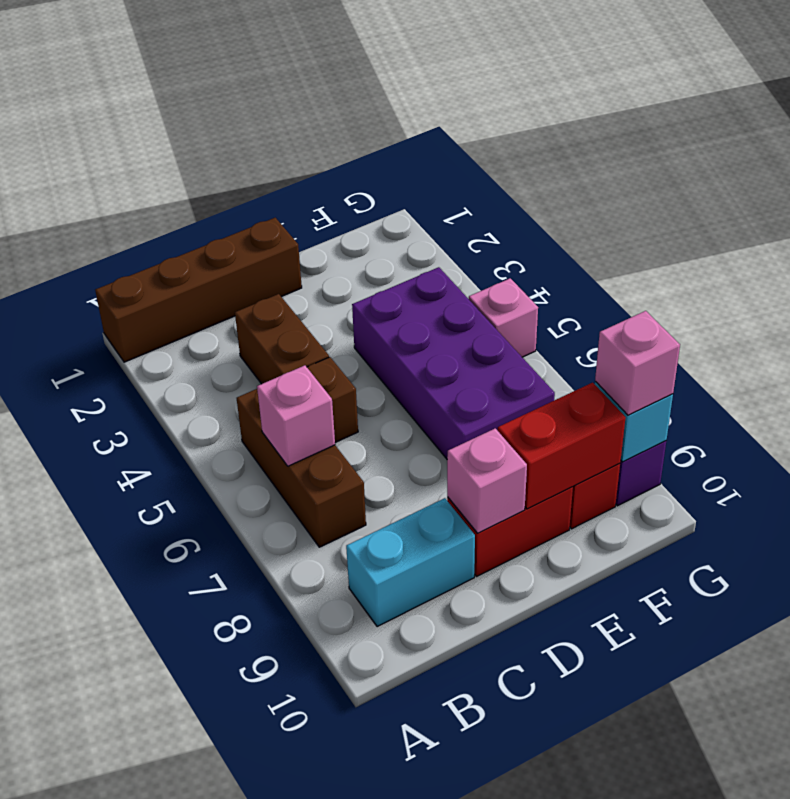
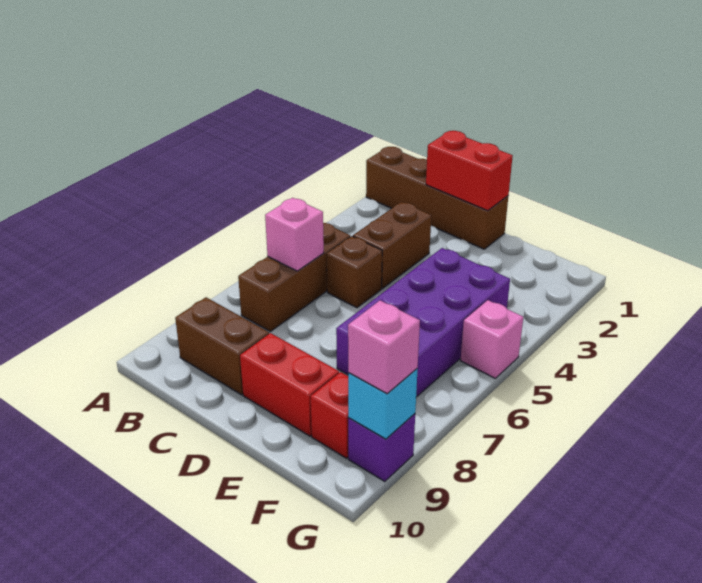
cyan 1x2 brick [346,498,475,627] -> brown 1x2 brick [175,297,269,395]
pink 1x1 brick [447,428,527,533] -> none
red 1x2 brick [498,383,626,509] -> red 1x2 brick moved to [426,131,513,211]

